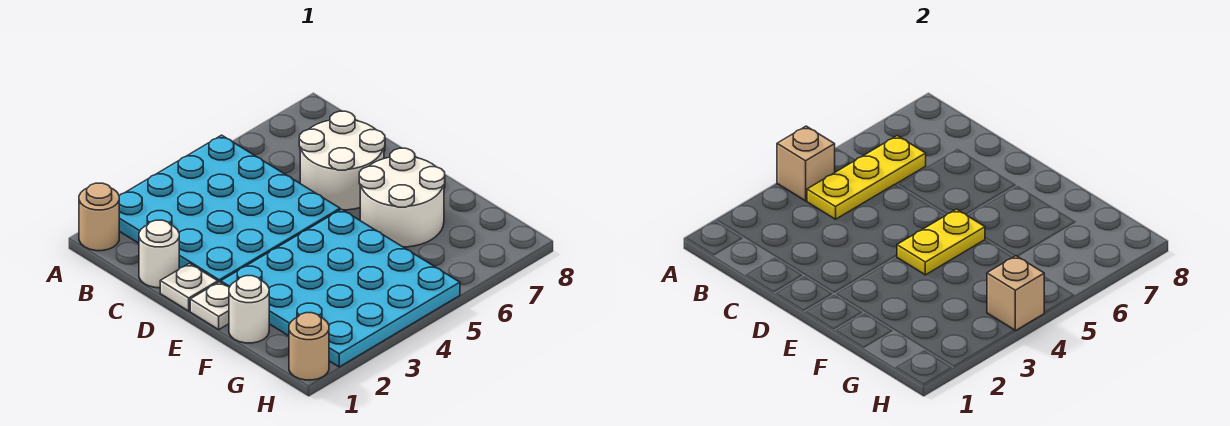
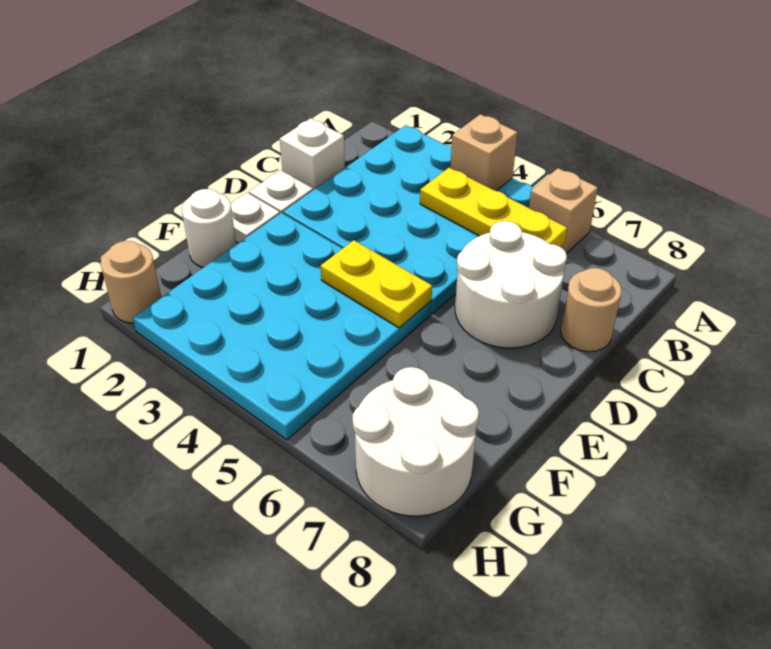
tan 1x1 round brick [79,183,119,251] -> tan 1x1 round brick moved to [561,268,622,352]
white 1x1 round brick [139,220,179,288] -> white 1x1 brick [280,118,345,190]
white 2x2 round brick [359,148,445,247] -> white 2x2 round brick moved to [353,367,479,516]
tan 1x1 brick [987,256,1044,331] -> tan 1x1 brick moved to [529,168,598,254]

